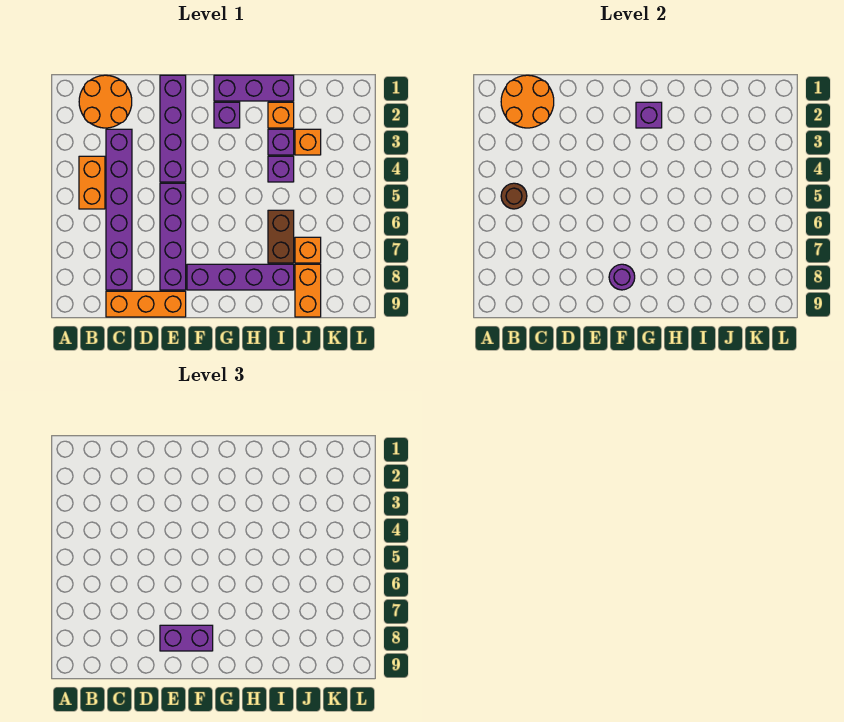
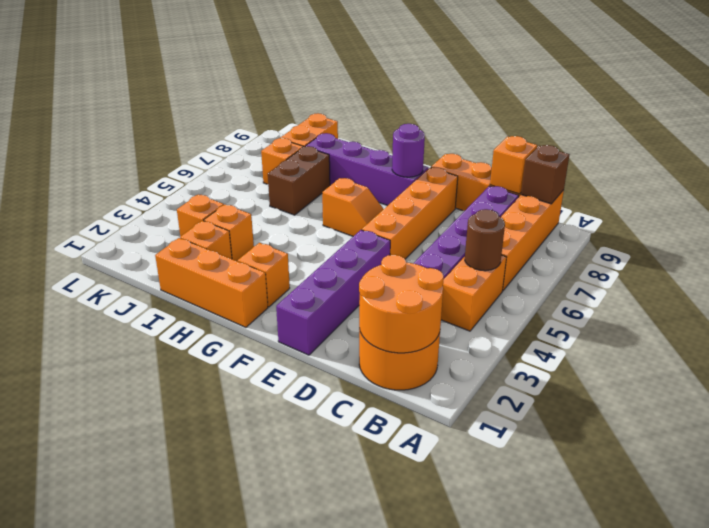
none -> orange 1x4 brick [501,190,564,291]
none -> brown 1x1 brick [521,145,569,204]
none -> orange 1x1 brick [490,136,537,194]
purple 1x4 brick [160,183,186,290] -> orange 1x4 brick [362,168,458,259]
purple 1x2 brick [160,625,213,651] -> none
none -> orange 1x2 slope [322,178,383,236]
purple 1x3 brick [214,75,294,101] -> orange 1x3 brick [155,238,268,327]
purple 1x1 brick [214,102,240,128] -> orange 1x1 brick [238,243,290,307]
purple 1x1 brick [636,102,662,128] -> none
purple 1x1 brick [268,129,294,155] -> orange 1x1 brick [204,204,254,261]
purple 1x1 brick [268,156,294,182] -> none

